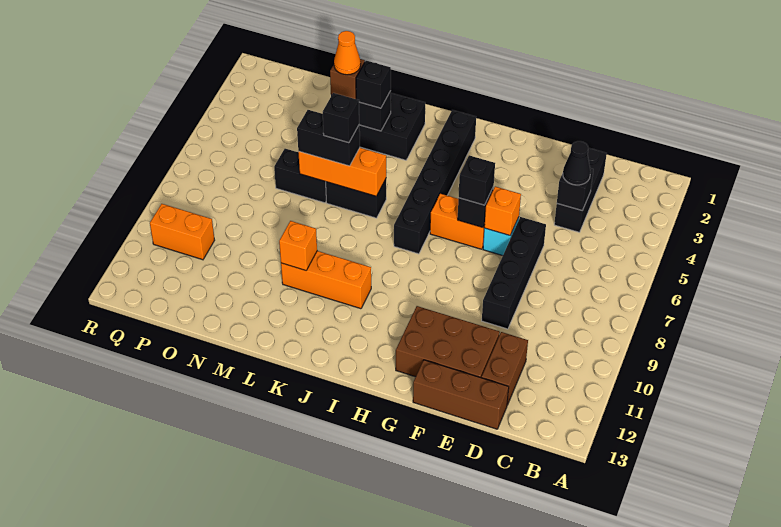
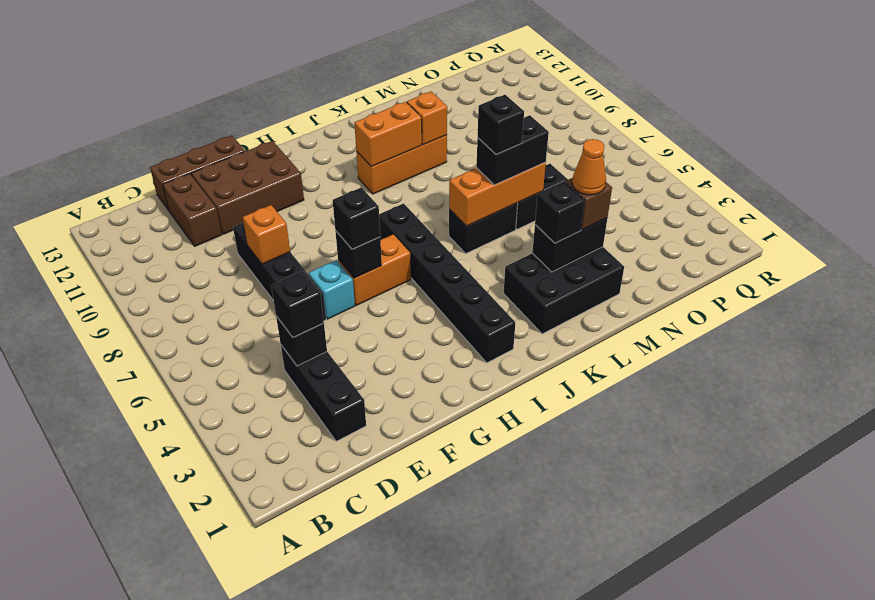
black 1x1 cone [563,141,591,185] -> black 1x1 brick [271,271,324,337]
orange 1x1 brick [484,187,521,235] -> orange 1x1 brick moved to [243,205,290,264]
orange 1x2 brick [150,204,215,260] -> orange 1x2 brick moved to [354,102,422,167]

